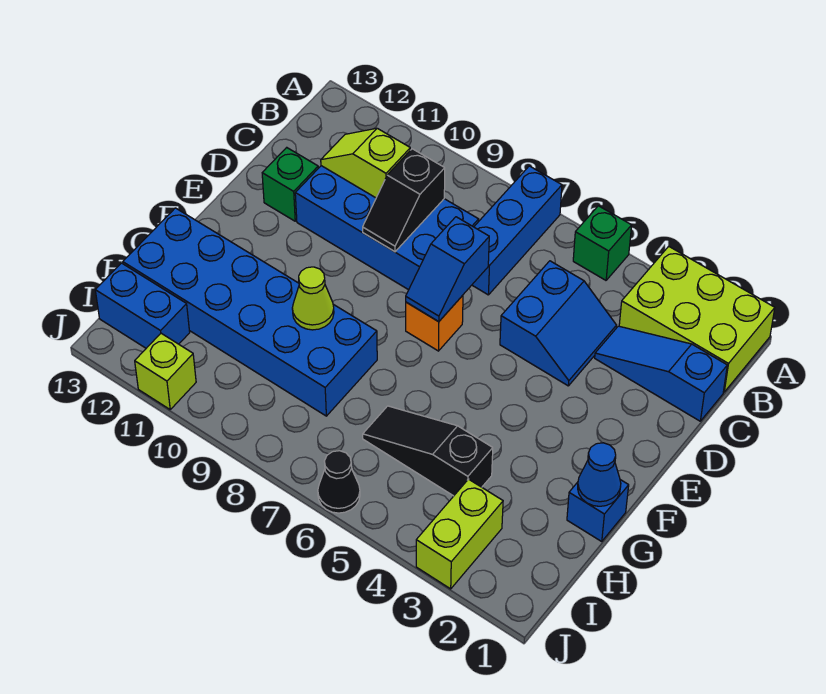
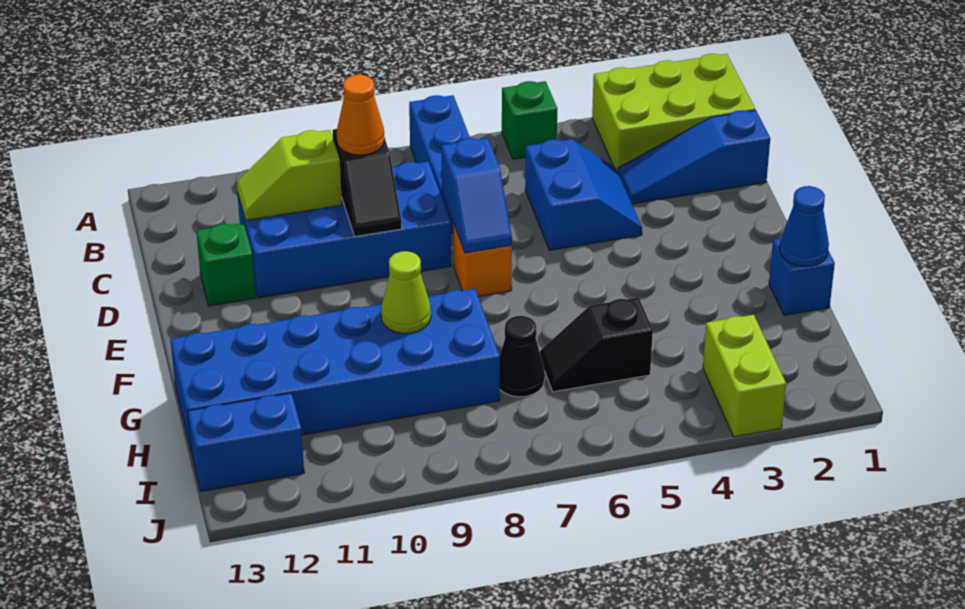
none -> orange 1x1 cone [337,75,385,155]
black 1x3 slope [363,406,493,496] -> black 1x2 slope [540,297,653,392]
black 1x1 cone [318,451,360,513] -> black 1x1 cone moved to [500,316,545,397]
lime 1x1 brick [135,333,196,409] -> none

